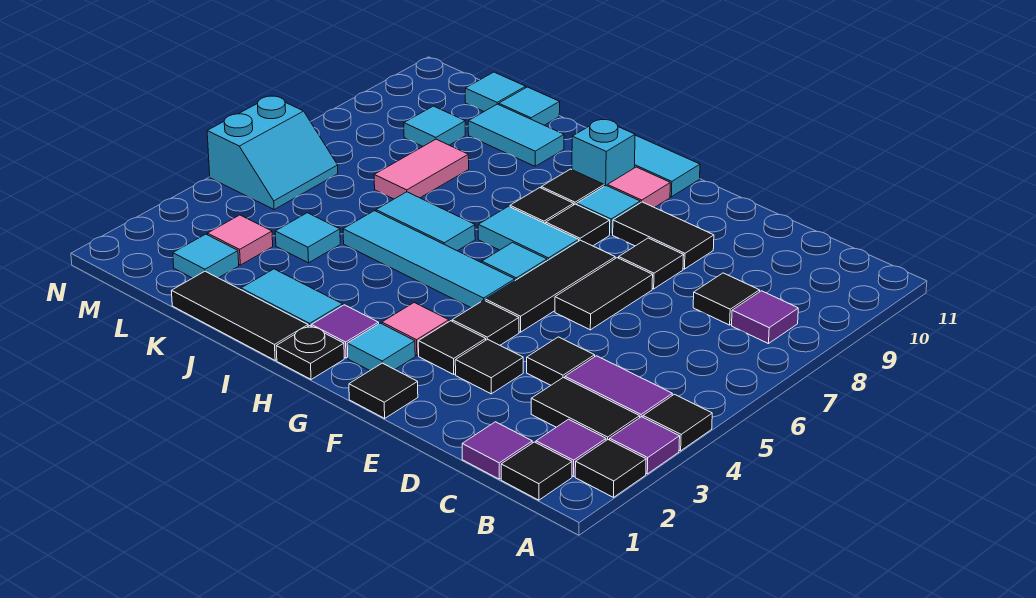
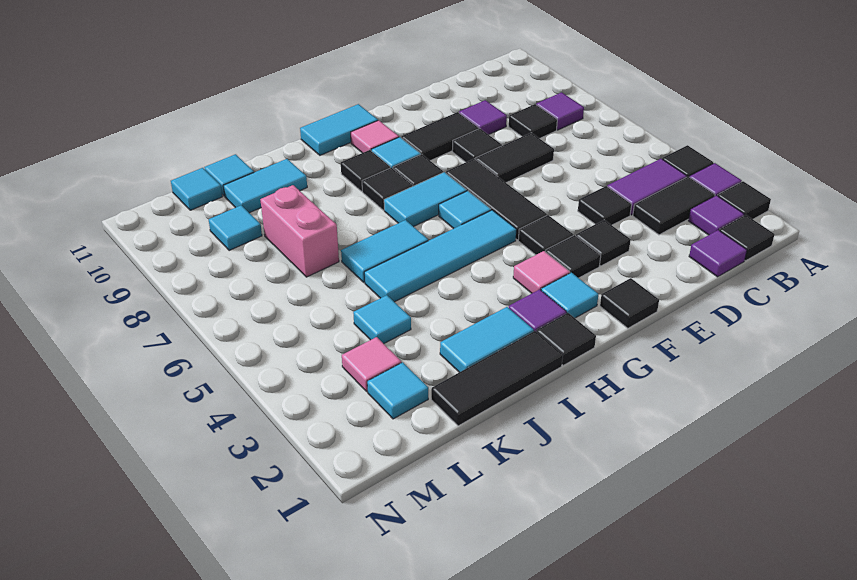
none -> purple 1x1 tile [459,100,507,135]
black 1x2 tile [555,258,653,330] -> black 1x2 tile turned to [475,133,554,183]
black 1x1 plate [276,326,344,380] -> black 1x1 tile [537,313,596,365]
cyan 1x1 brick [572,119,635,186] -> none
pink 1x2 tile [374,139,469,199] -> pink 1x2 brick [260,185,339,277]
cyan 2x2 slope [207,96,338,210] -> none

